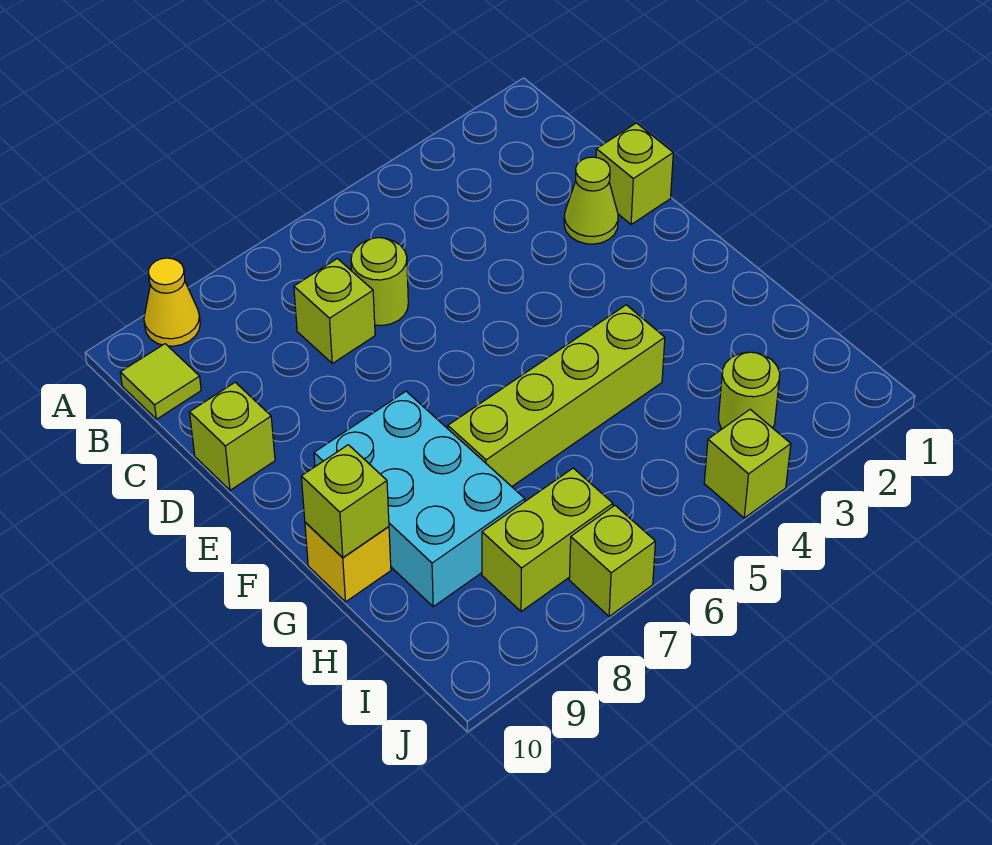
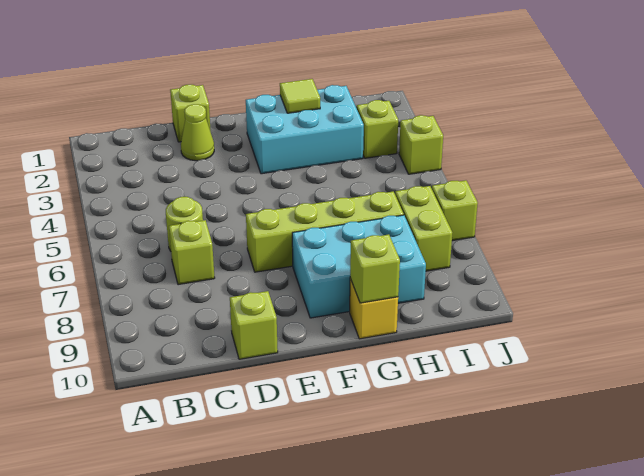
yellow 1x1 cone [144,258,200,346] -> none
lime 1x1 tile [120,344,201,419] -> lime 1x1 tile moved to [280,79,320,113]
none -> cyan 2x3 brick [246,85,364,174]
lime 1x4 brick [448,305,665,487] -> lime 1x4 brick turned to [246,192,404,272]
lime 1x1 round brick [719,352,780,429] -> lime 1x1 brick [357,100,398,158]

